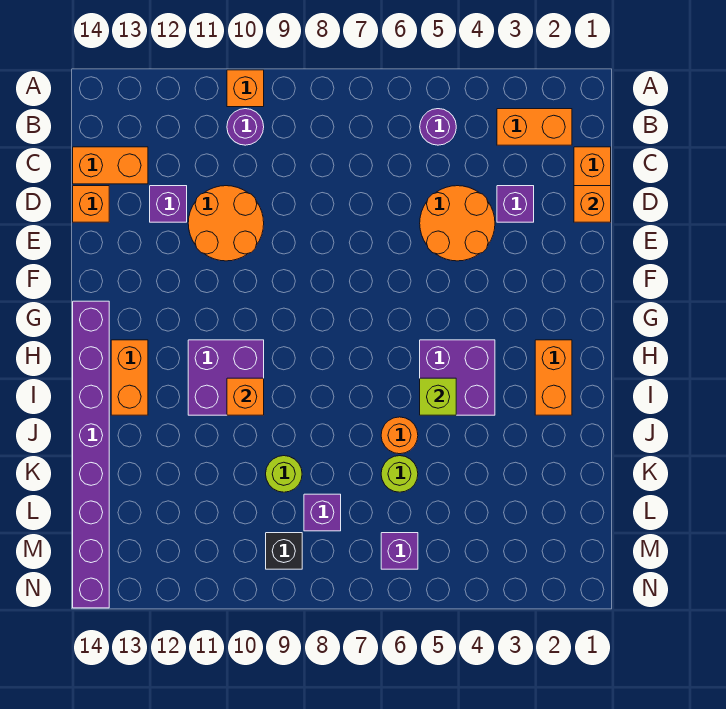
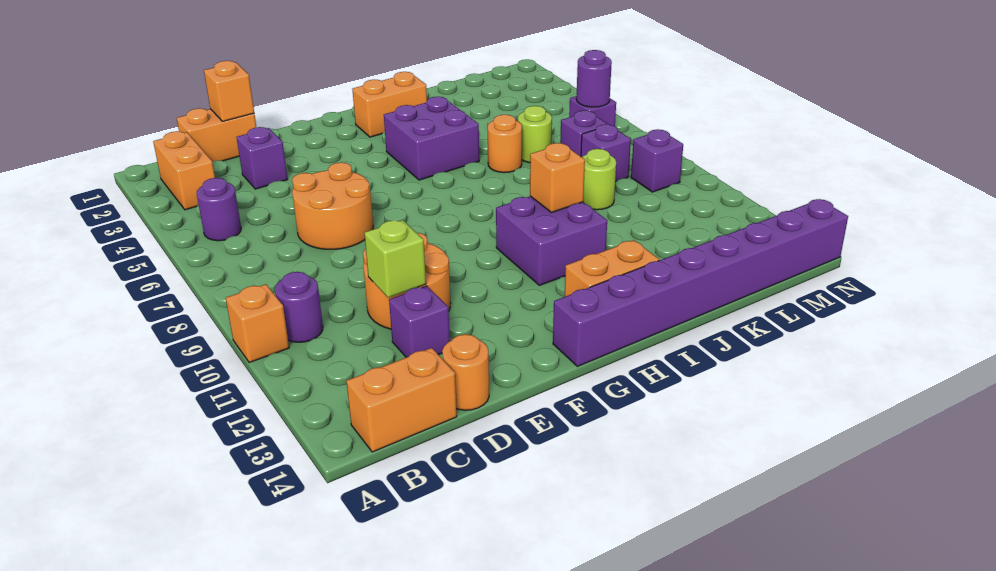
orange 1x2 brick [73,147,148,184] -> orange 1x2 brick turned to [346,348,457,452]
orange 2x2 round brick [420,186,495,261] -> orange 2x2 round brick moved to [292,163,373,249]
orange 1x1 brick [73,186,109,222] -> orange 1x1 round brick [442,334,489,410]
lime 1x1 brick [420,378,456,415] -> lime 1x1 brick moved to [364,220,426,298]
none -> purple 1x1 brick [560,111,609,156]
none -> purple 1x1 round brick [576,50,612,107]
black 1x1 brick [266,533,302,569] -> purple 1x1 brick [631,129,683,192]

